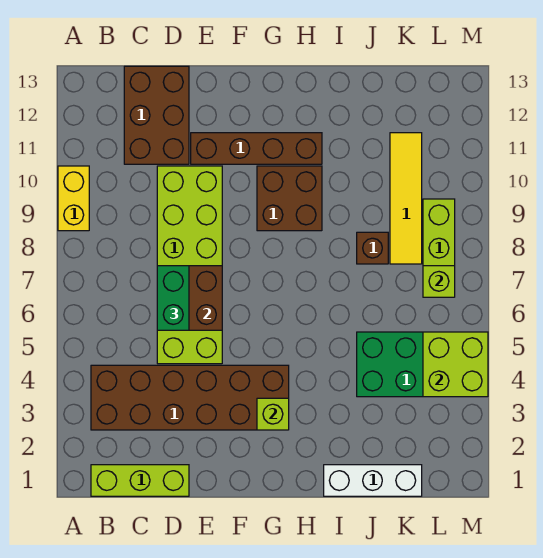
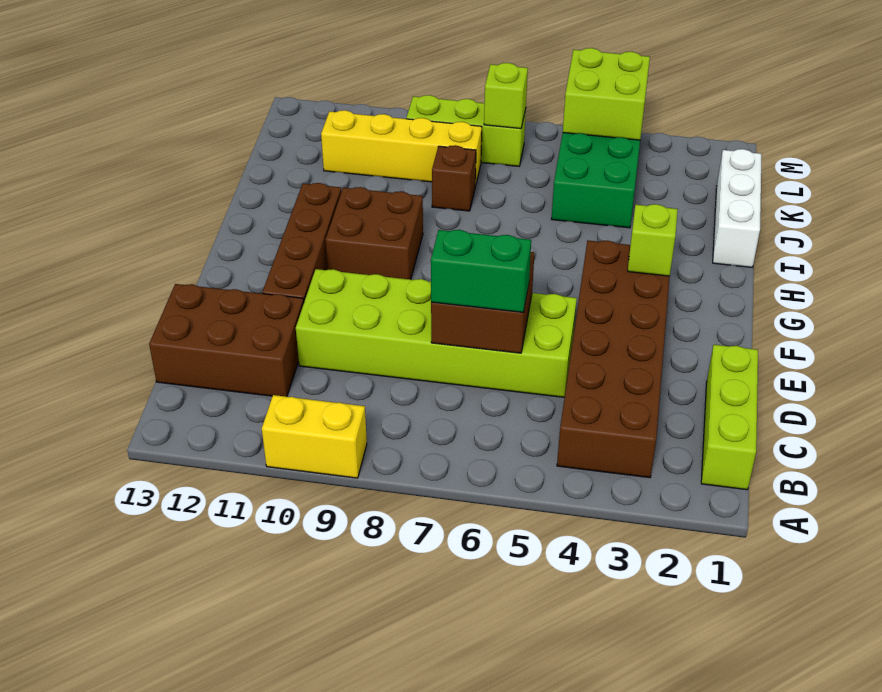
yellow 1x4 tile [390,133,422,264] -> yellow 1x4 brick [321,110,482,186]

